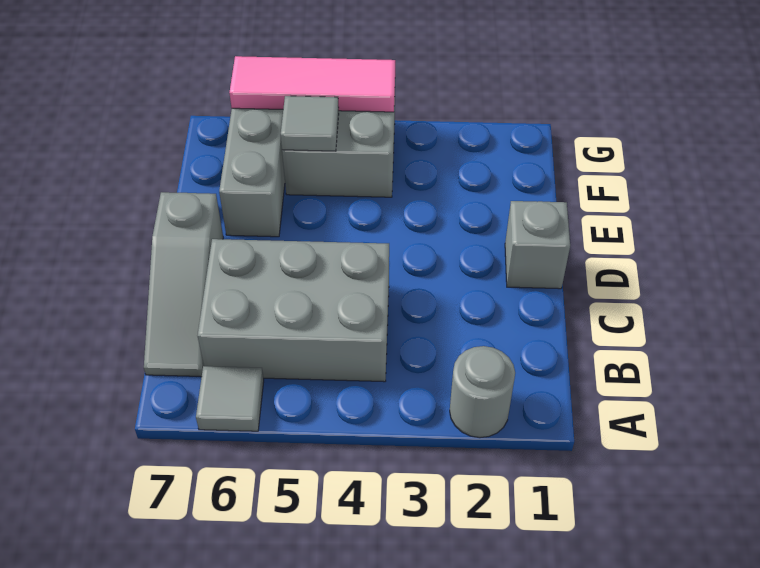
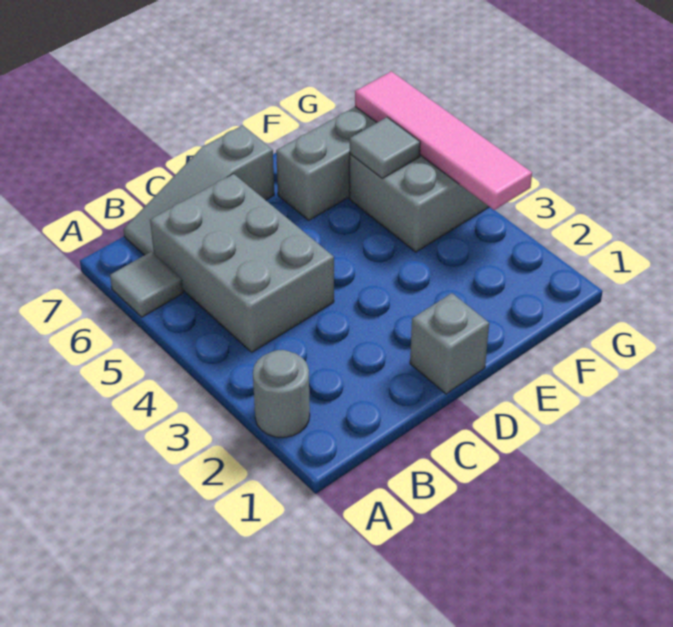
pink 1x3 tile [229,56,395,112] -> pink 1x4 tile [355,71,532,210]

